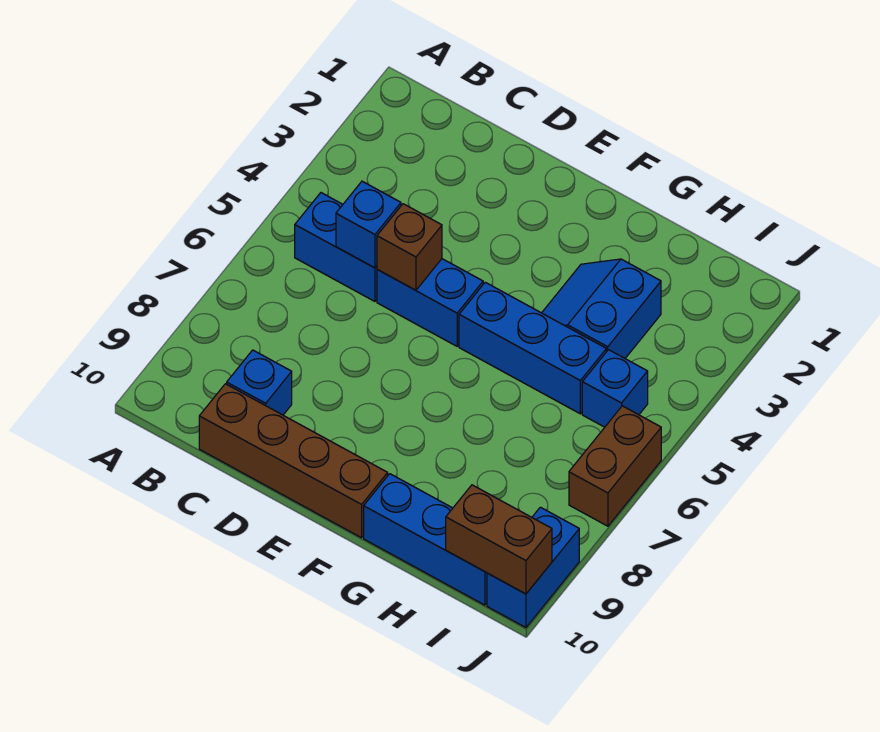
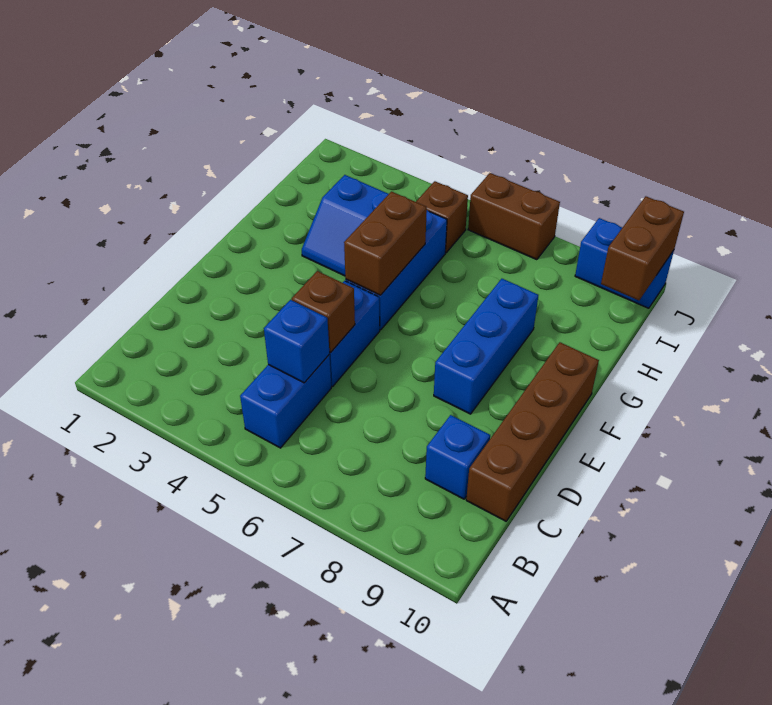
none -> brown 1x2 brick [344,192,427,295]
blue 1x3 brick [364,474,487,605] -> blue 1x3 brick moved to [434,279,538,414]
blue 1x1 brick [582,350,648,427] -> brown 1x1 brick [416,181,468,253]

